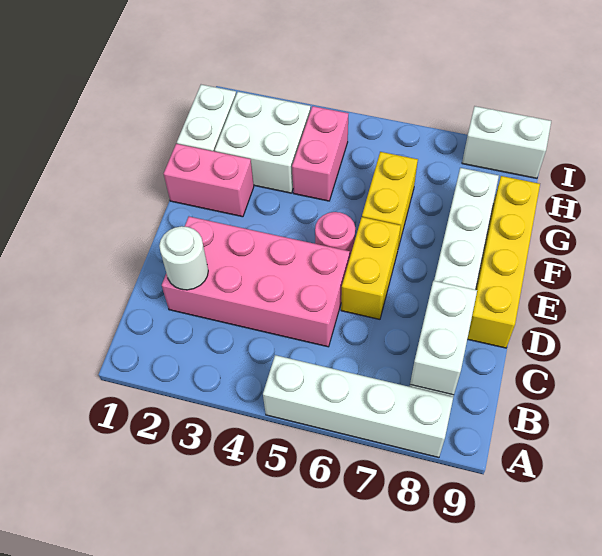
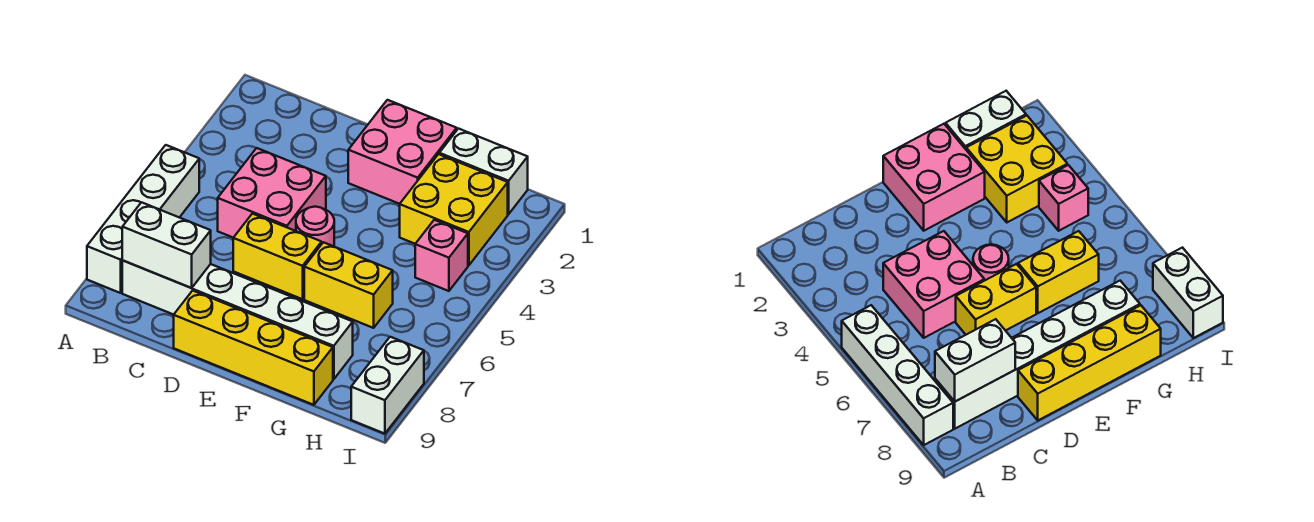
pink 2x4 brick [162,217,350,347] -> pink 2x2 brick [218,148,326,238]
white 1x1 round brick [159,226,208,290] -> none
pink 1x2 brick [164,144,254,217] -> pink 2x2 brick [348,100,457,204]
white 2x2 brick [215,92,311,193] -> yellow 2x2 brick [400,154,508,265]
pink 1x2 brick [292,106,349,201] -> pink 1x1 brick [415,220,468,291]

